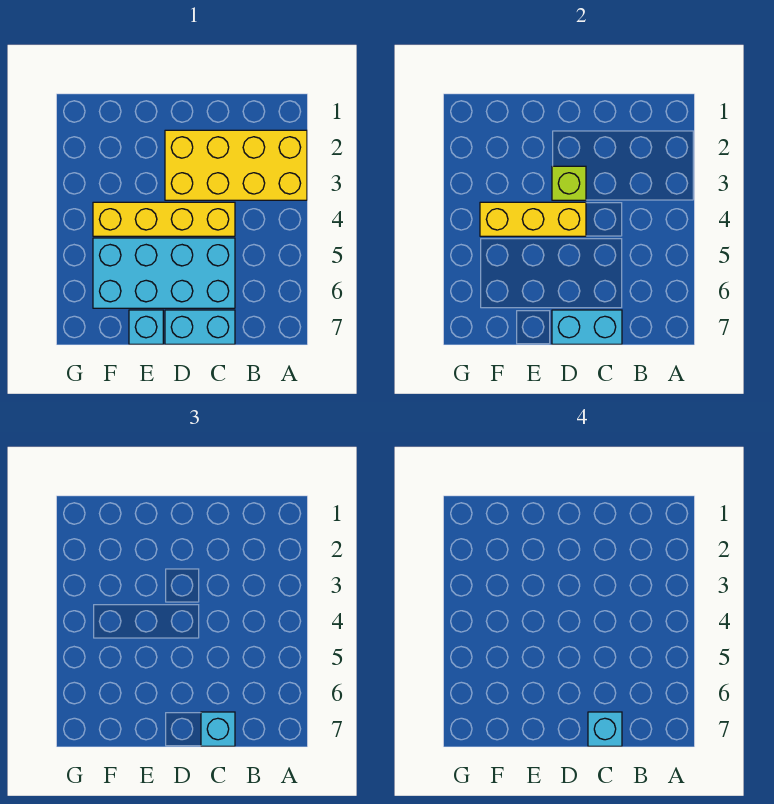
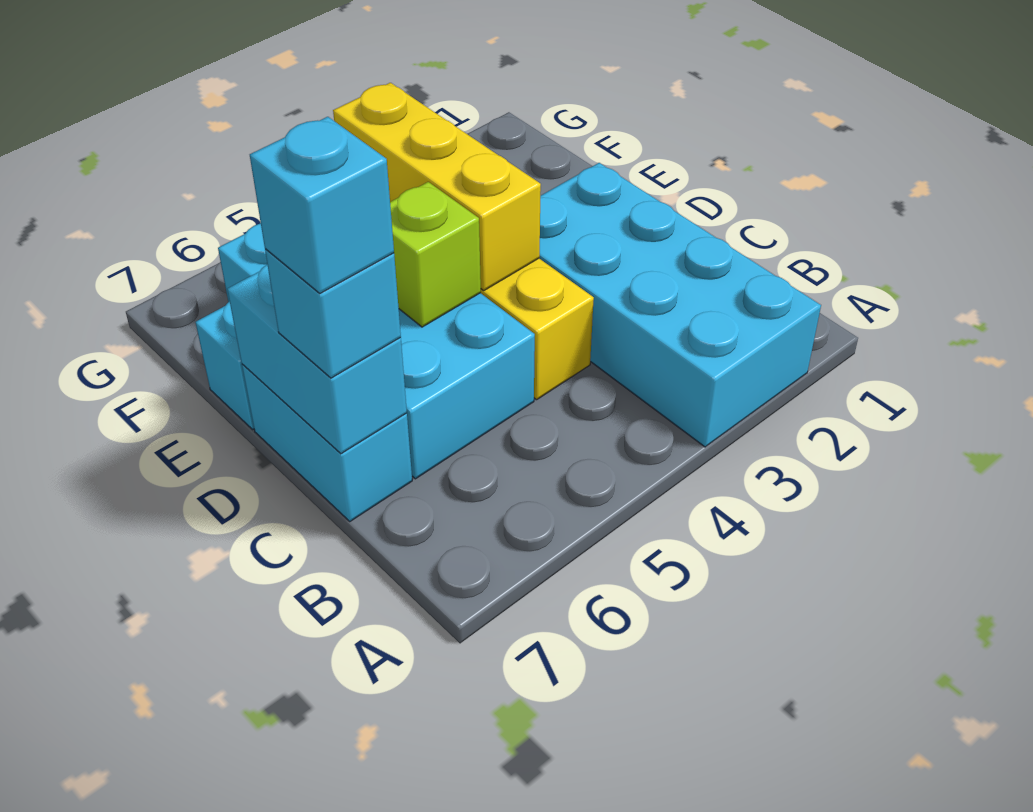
yellow 2x4 brick [165,130,307,200] -> cyan 2x4 brick [539,163,821,447]
lime 1x1 brick [552,166,586,200] -> lime 1x1 brick moved to [390,182,481,327]

